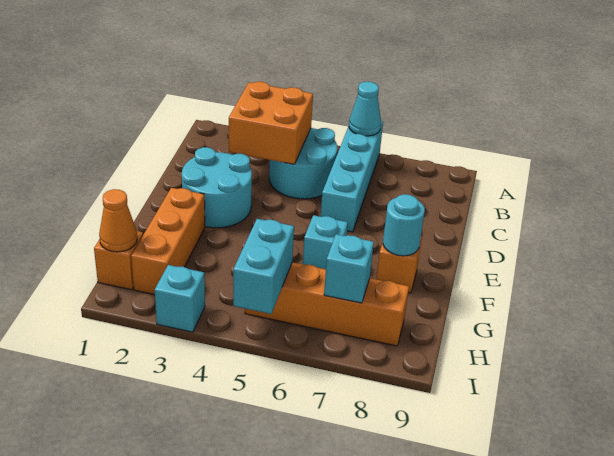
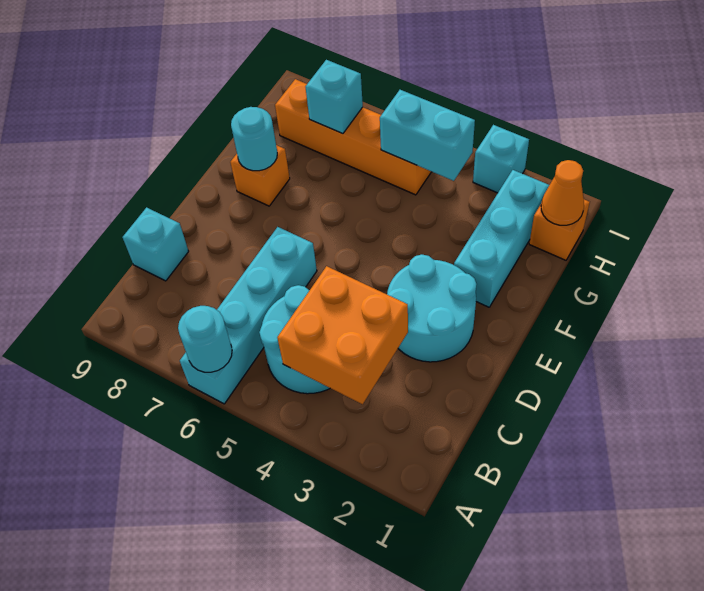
cyan 1x1 cone [349,82,381,136] -> cyan 1x1 round brick [178,306,232,372]
orange 1x3 brick [131,188,205,295] -> cyan 1x3 brick [454,170,549,307]
cyan 1x1 brick [303,215,348,269] -> cyan 1x1 brick moved to [123,207,189,281]
cyan 1x2 brick [233,219,294,314] -> cyan 1x2 brick turned to [380,90,475,181]

